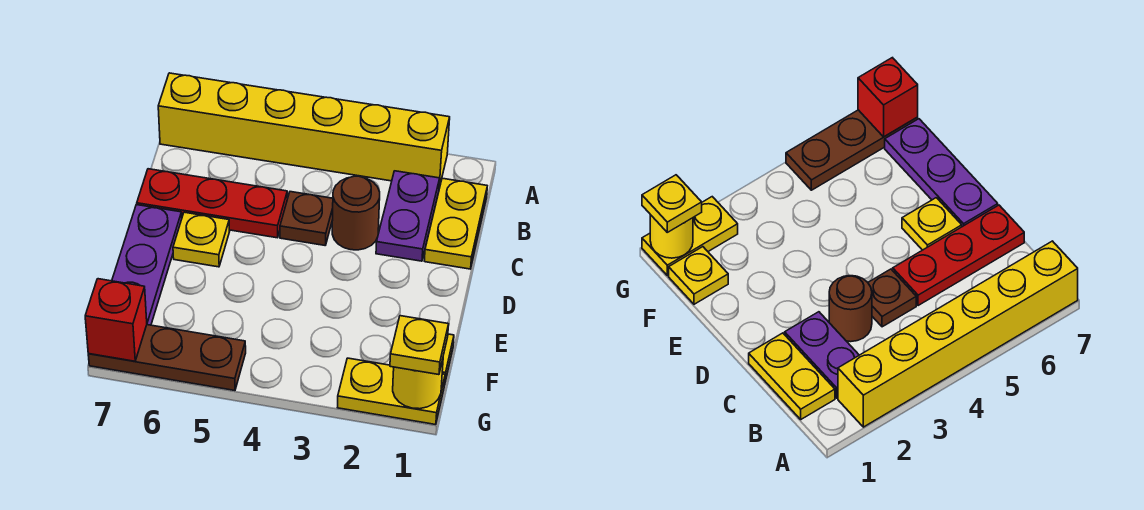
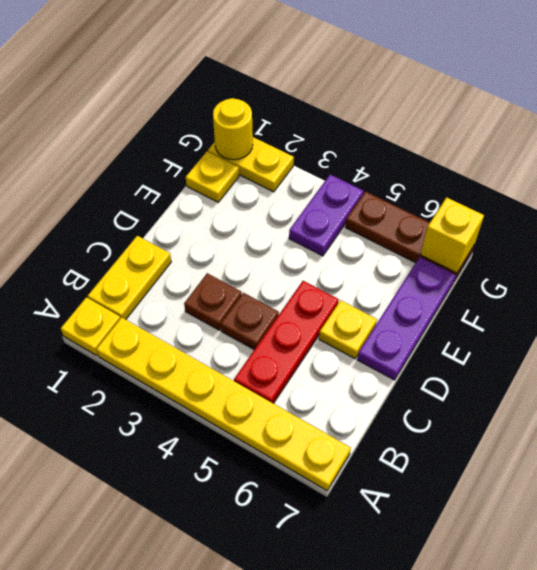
yellow 1x6 brick [158,73,450,188] -> yellow 1x6 plate [96,317,351,491]
purple 1x2 plate [376,171,440,261] -> purple 1x2 plate moved to [289,175,363,256]
brown 1x1 round brick [332,176,380,250] -> brown 1x1 plate [184,273,242,330]
red 1x3 plate [137,169,287,238] -> red 1x3 plate turned to [234,281,339,403]
yellow 1x1 plate [390,316,449,375] -> yellow 1x1 plate moved to [61,297,120,356]
red 1x1 brick [85,279,147,361] -> yellow 1x1 brick [421,197,484,273]

